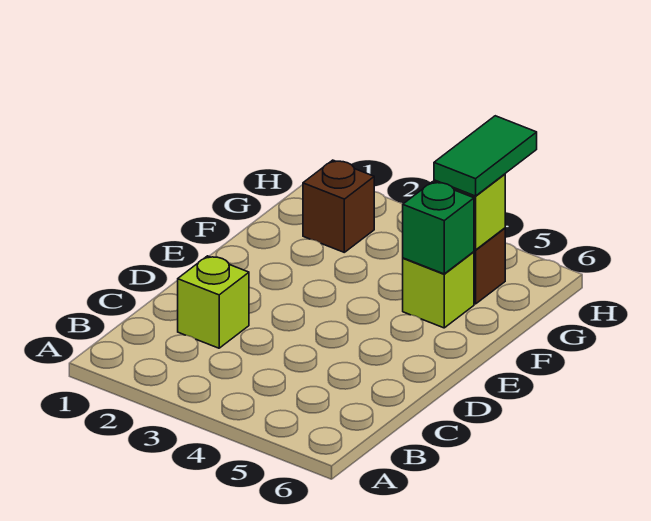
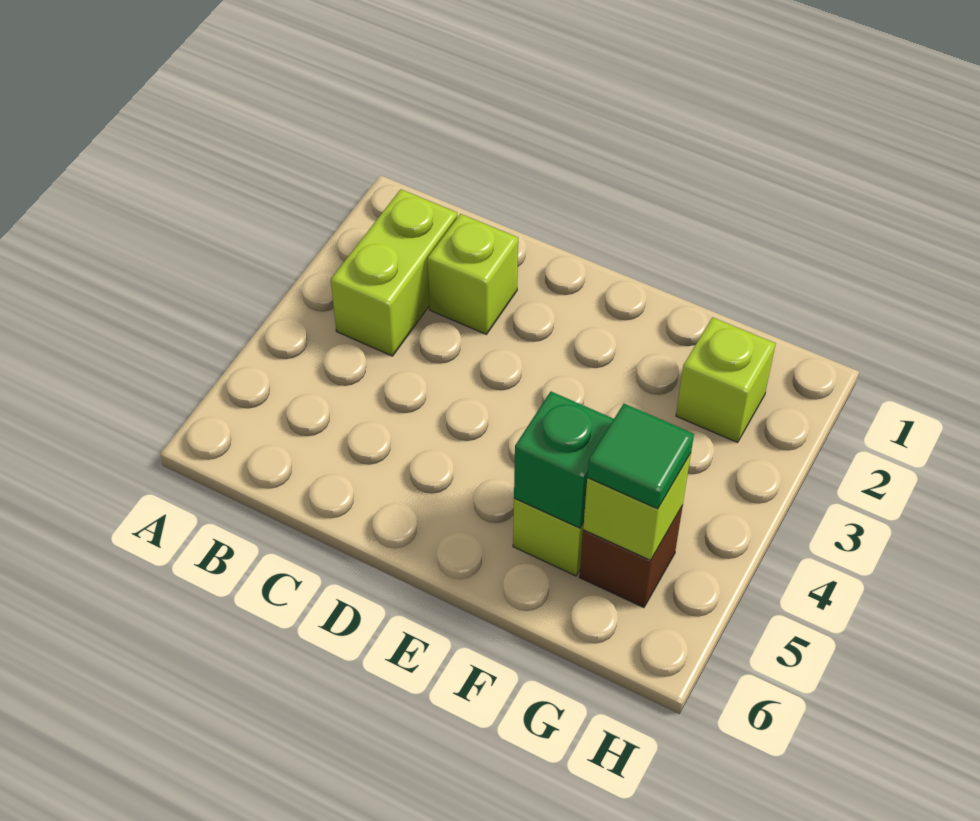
none -> lime 1x2 brick [331,189,457,356]
brown 1x1 brick [303,160,374,252] -> lime 1x1 brick [676,317,776,443]
green 1x2 tile [434,116,537,196] -> green 1x1 tile [587,404,694,509]

